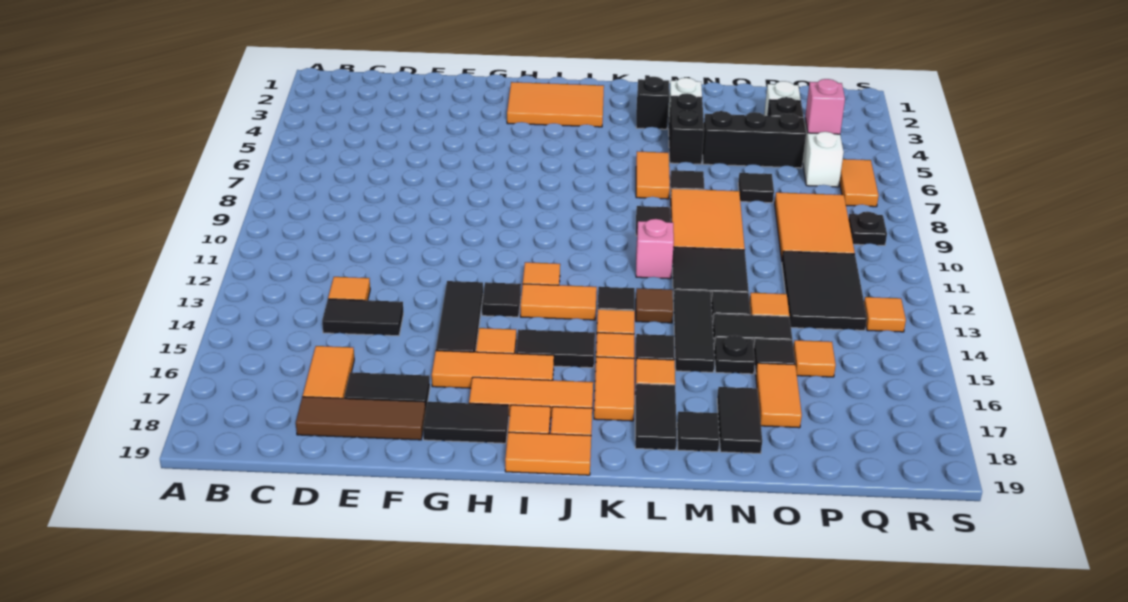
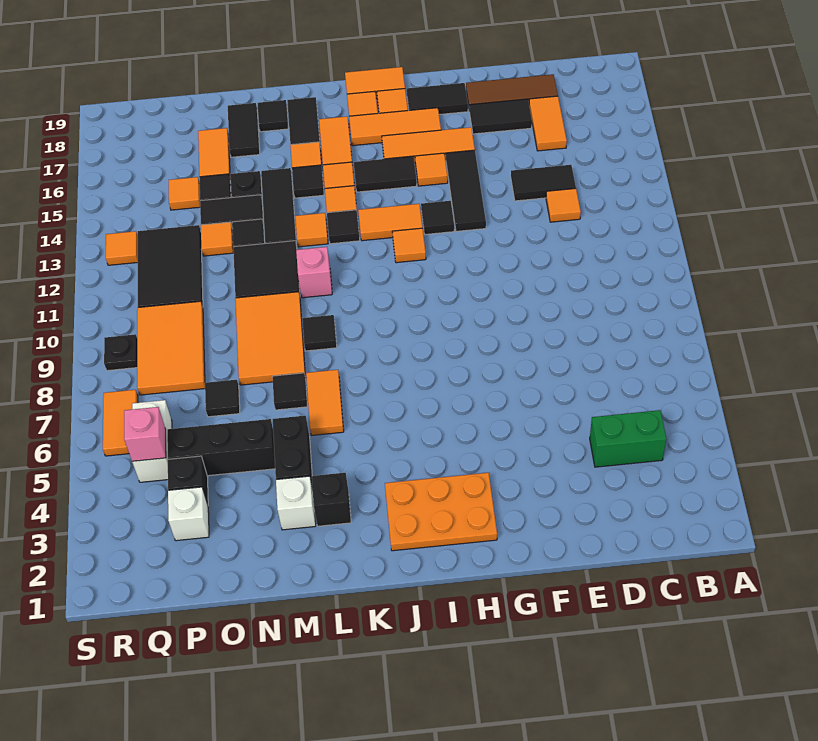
none -> green 1x2 brick [590,410,667,467]
orange 2x3 tile [507,82,604,127] -> orange 2x3 plate [385,473,497,551]
brown 1x1 tile [636,288,673,323] -> orange 1x1 tile [295,213,328,247]

